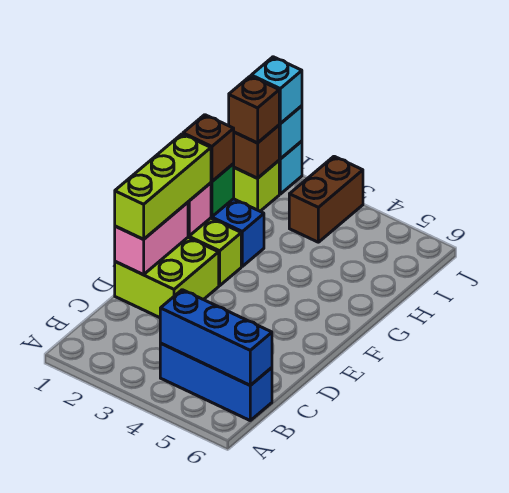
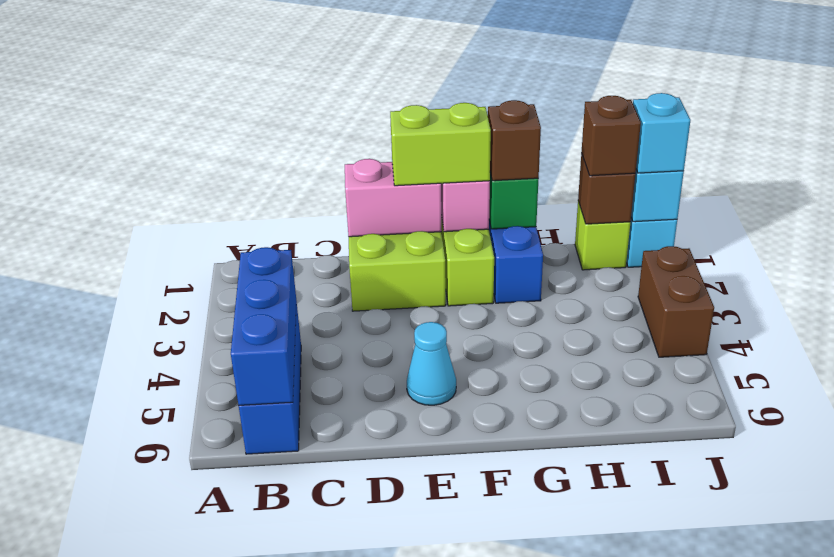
lime 1x3 brick [115,134,211,239] -> lime 1x2 brick [390,103,491,186]
none -> cyan 1x1 cone [407,322,456,405]
brown 1x2 brick [289,156,363,242] -> brown 1x2 brick turned to [638,246,714,357]

